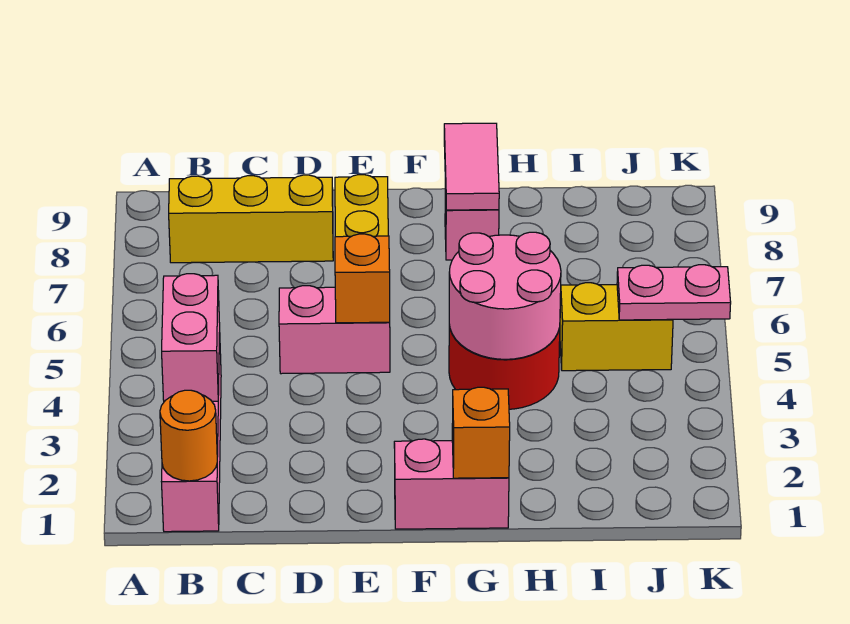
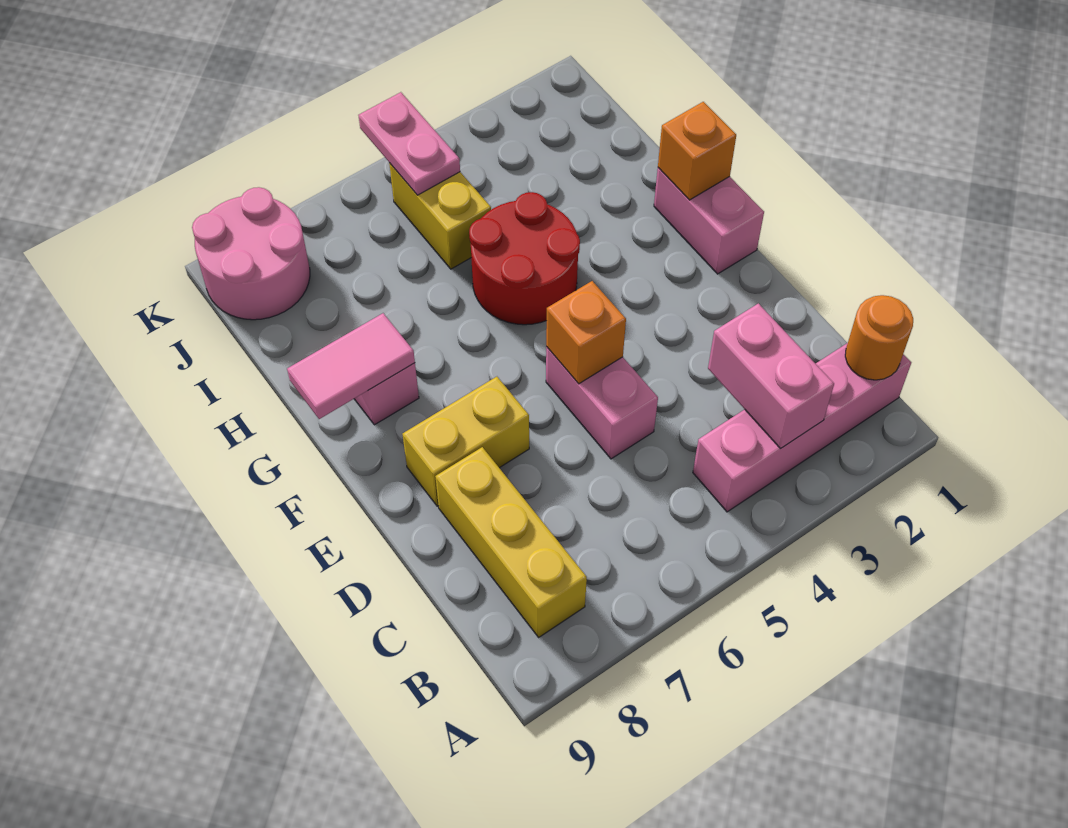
pink 1x2 brick [162,274,220,402] -> pink 1x2 brick turned to [708,303,834,448]
pink 2x2 round brick [449,232,561,359] -> pink 2x2 round brick moved to [192,187,310,320]

